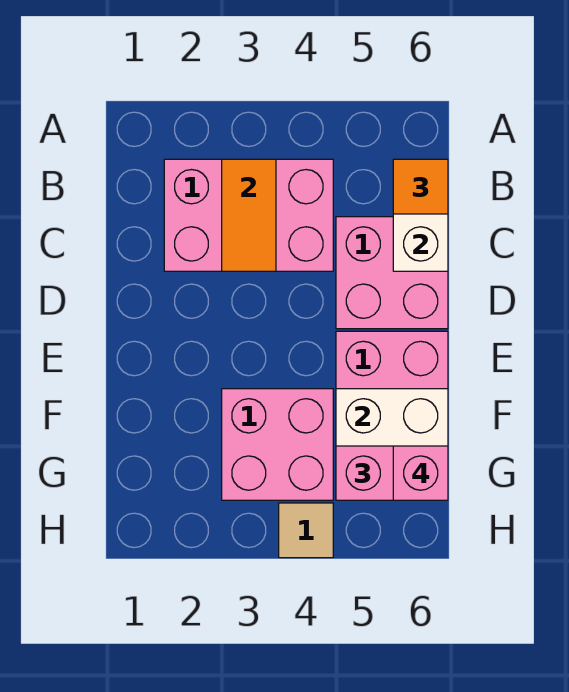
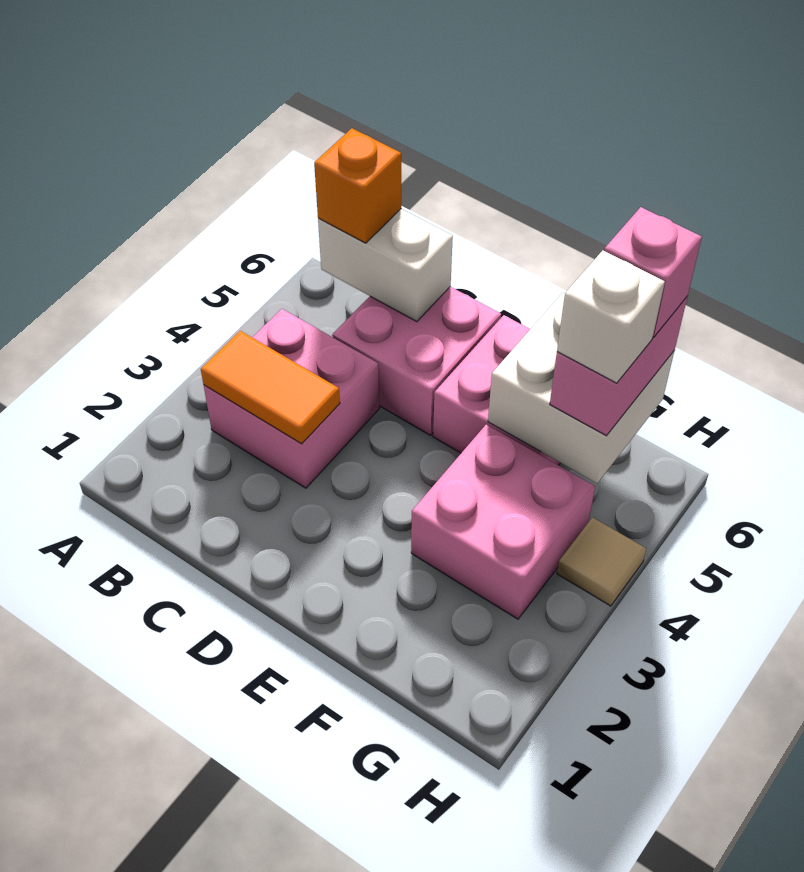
pink 2x3 brick [164,159,333,271] -> pink 2x2 brick [204,309,379,488]
orange 1x1 tile [393,159,448,214] -> orange 1x1 brick [314,128,401,243]
none -> white 1x1 brick [557,250,665,383]

